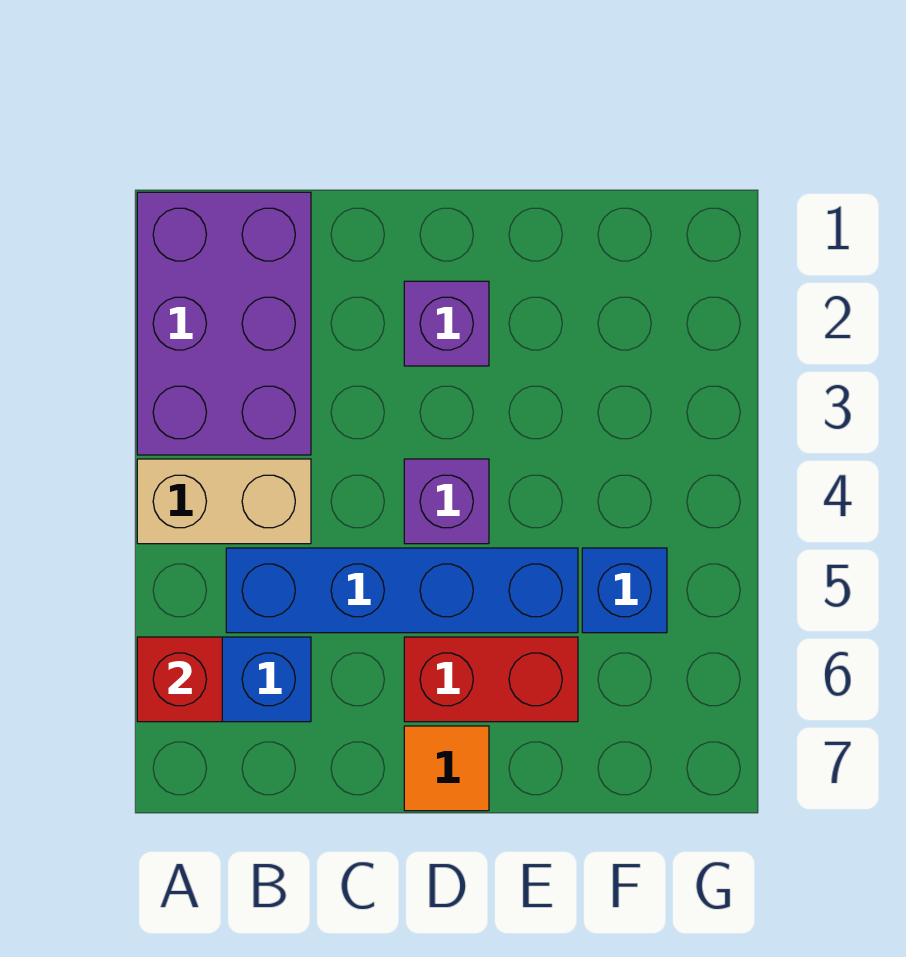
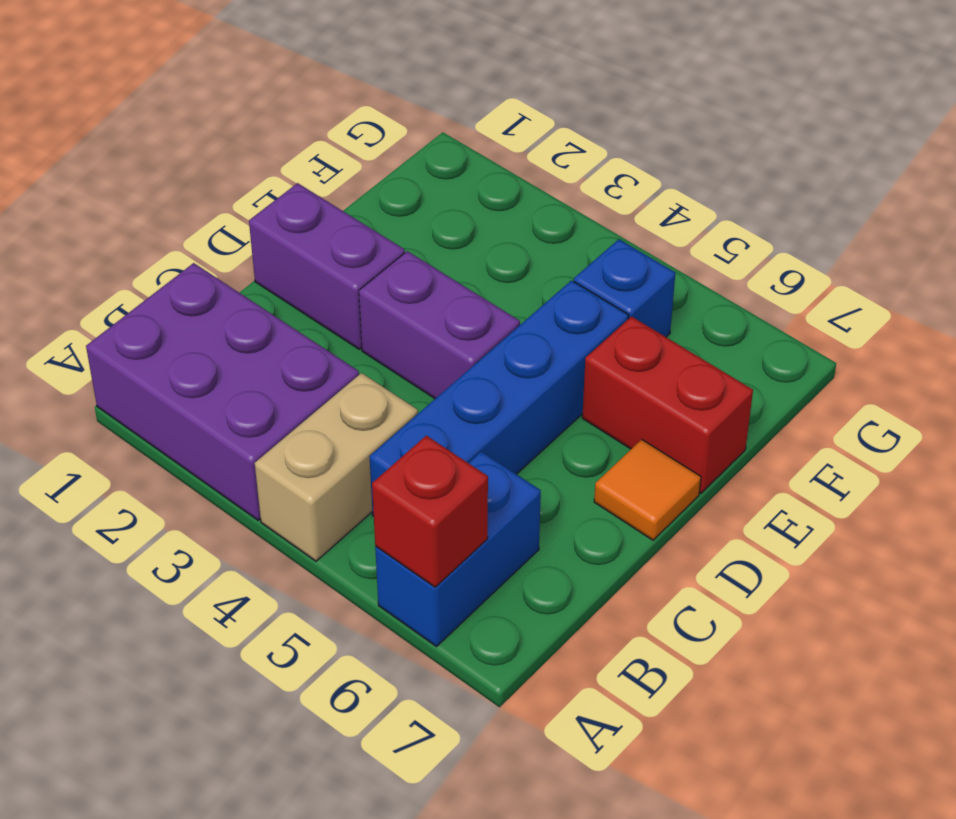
purple 1x1 brick [404,281,489,366] -> purple 1x2 brick [249,183,405,349]
purple 1x1 brick [404,459,489,544] -> purple 1x2 brick [359,251,520,399]
red 1x2 brick [404,637,578,722] -> red 1x2 brick turned to [582,317,753,493]

